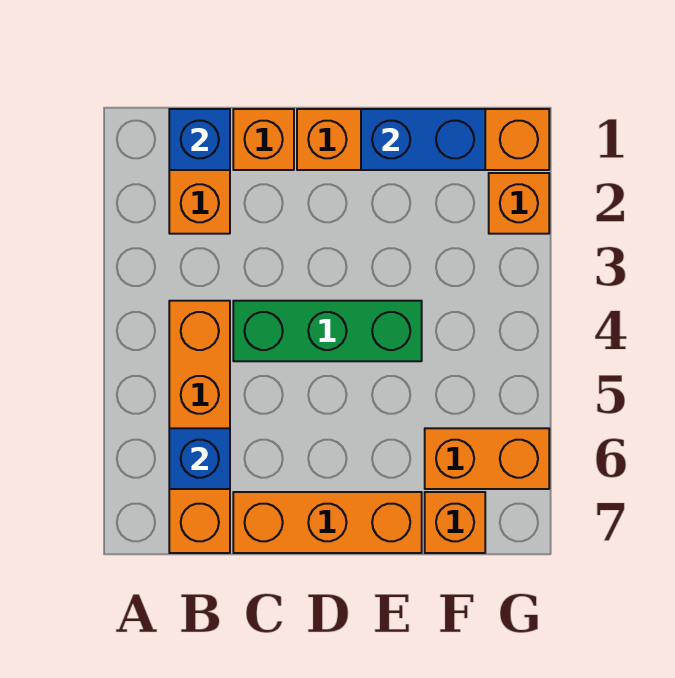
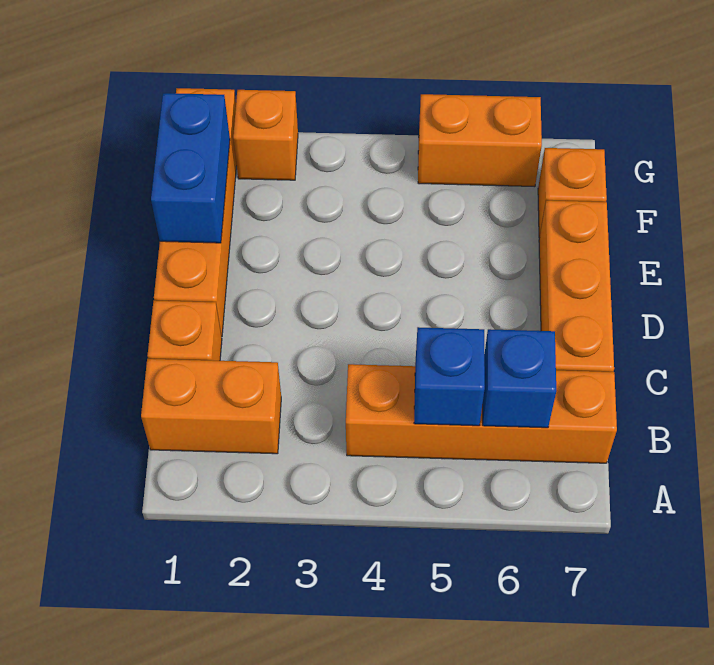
blue 1x1 brick [169,109,230,170] -> blue 1x1 brick moved to [414,327,485,426]
green 1x3 brick [233,301,422,361] -> none
orange 1x2 brick [425,428,549,489] -> orange 1x2 brick turned to [418,94,542,187]

